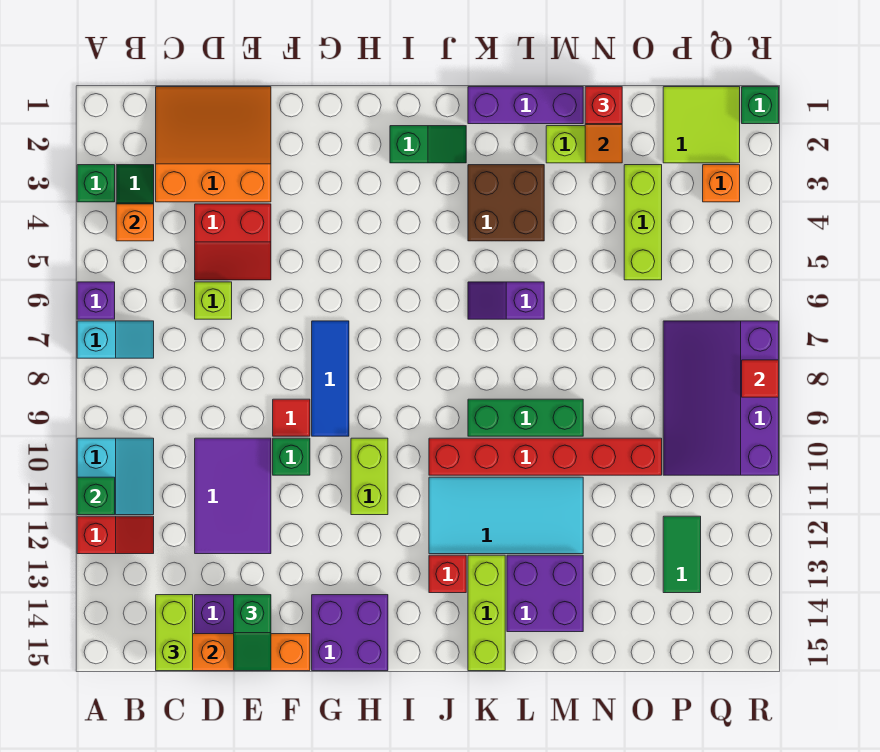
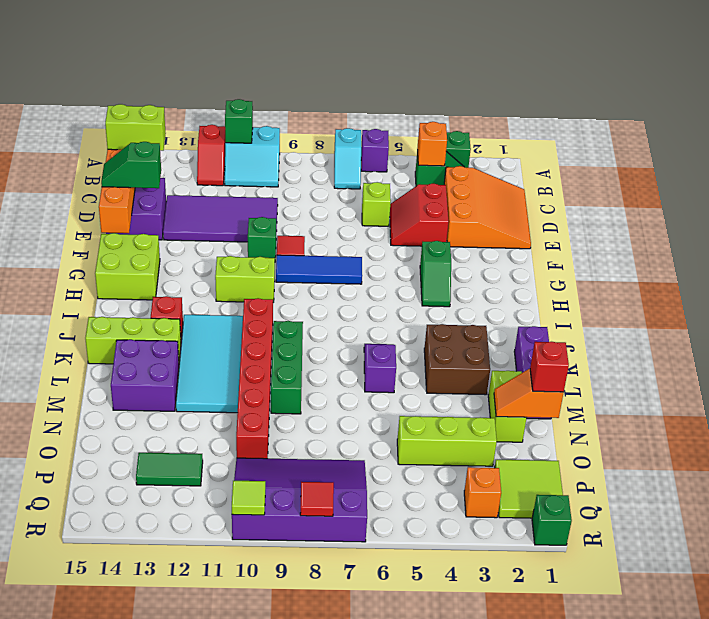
purple 2x3 tile [195,438,271,554] -> purple 2x4 tile [163,195,278,242]
purple 2x2 brick [312,595,388,671] -> lime 2x2 brick [95,233,160,300]
green 1x2 slope [390,126,466,163] -> green 1x2 slope moved to [420,241,451,307]
none -> lime 1x1 tile [232,481,265,515]

